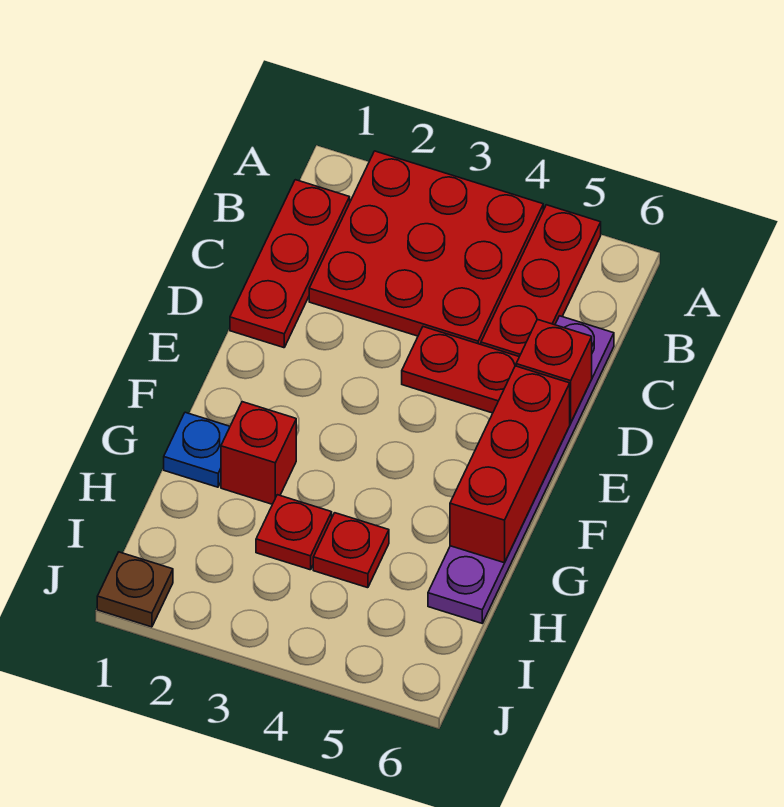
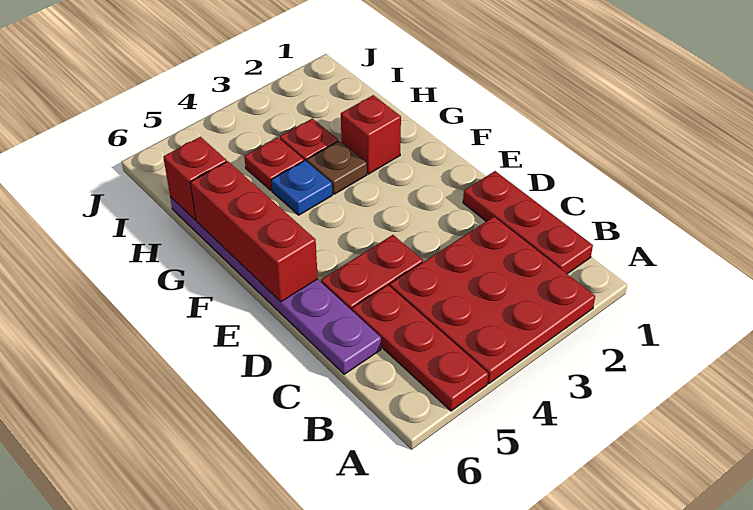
red 1x1 brick [516,320,592,423] -> red 1x1 brick moved to [163,137,227,220]
blue 1x1 plate [164,412,230,487] -> blue 1x1 plate moved to [271,161,332,215]
brown 1x1 plate [97,552,173,627] -> brown 1x1 plate moved to [307,141,367,194]

